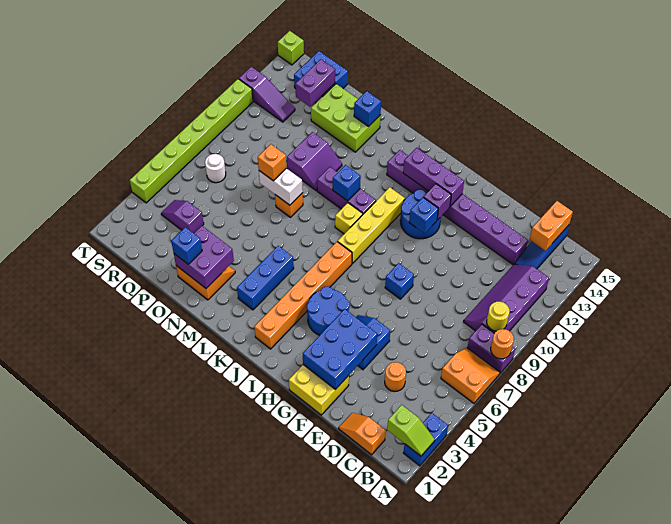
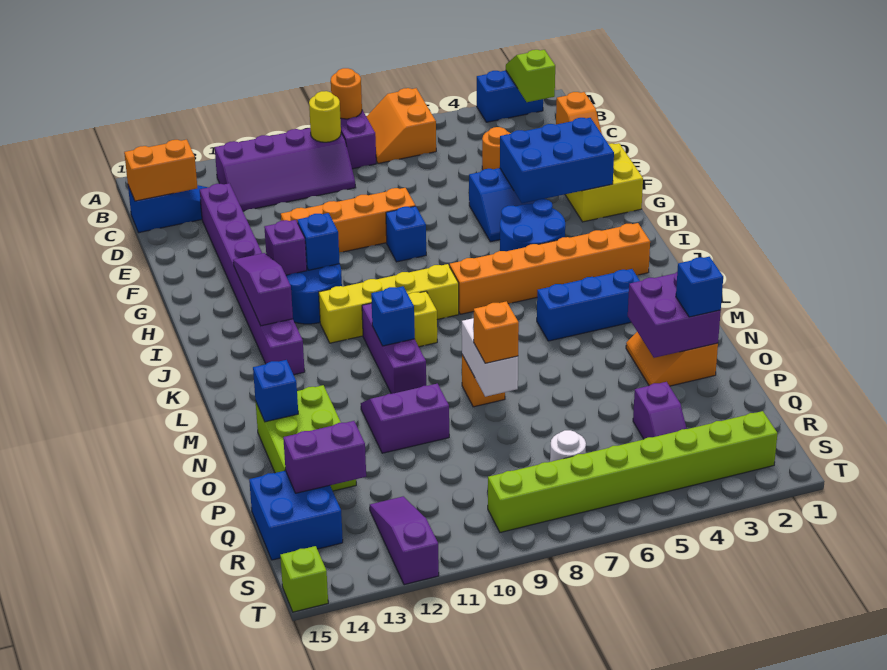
none -> orange 1x4 brick [281,188,415,252]
purple 1x3 brick [403,148,464,206] -> purple 1x3 slope [233,253,293,326]
lime 1x8 brick [130,79,253,203] -> lime 1x8 brick moved to [488,411,778,532]

